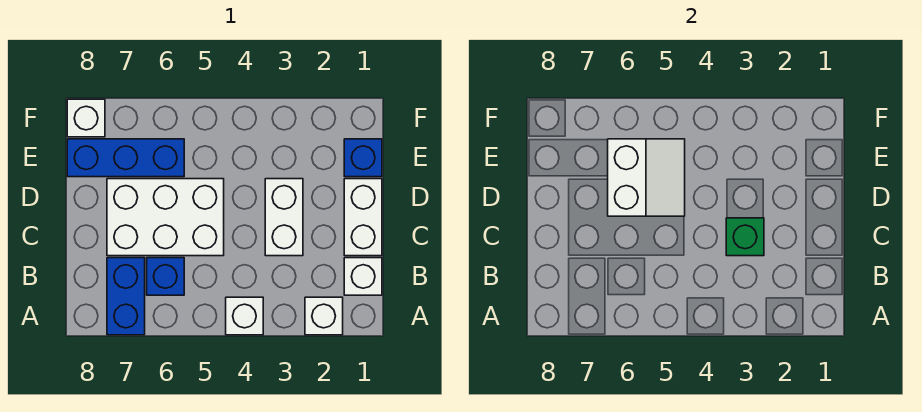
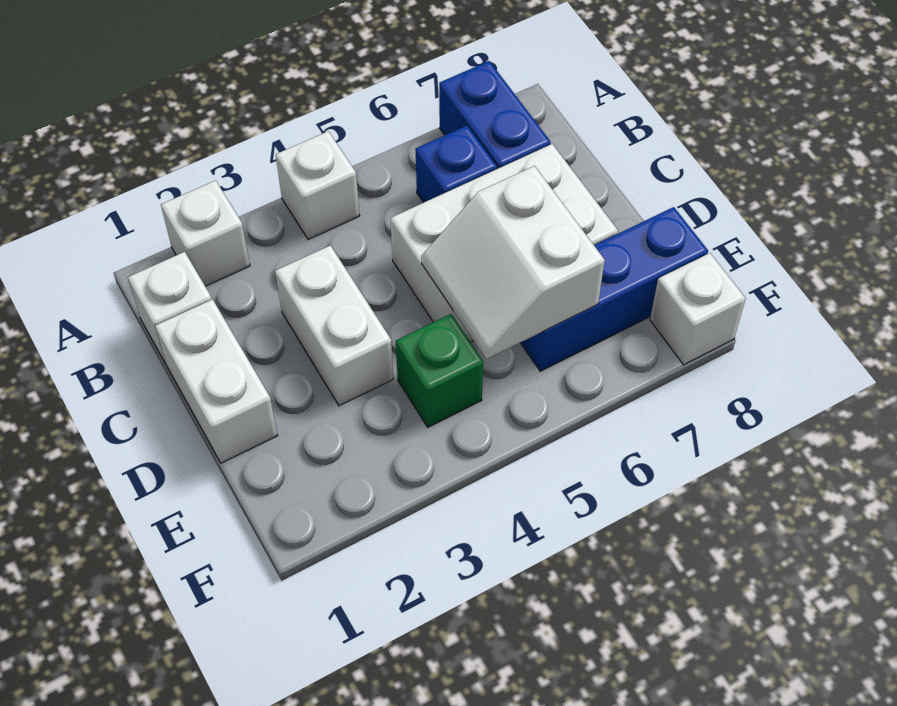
green 1x1 brick [726,218,764,256] -> green 1x1 brick moved to [396,314,483,427]
blue 1x1 brick [344,139,382,177] -> none

